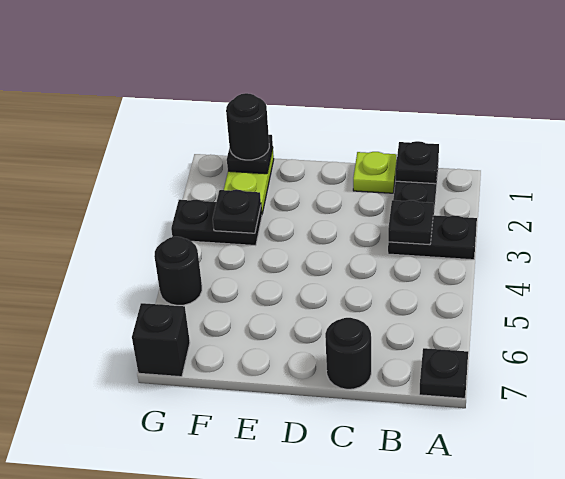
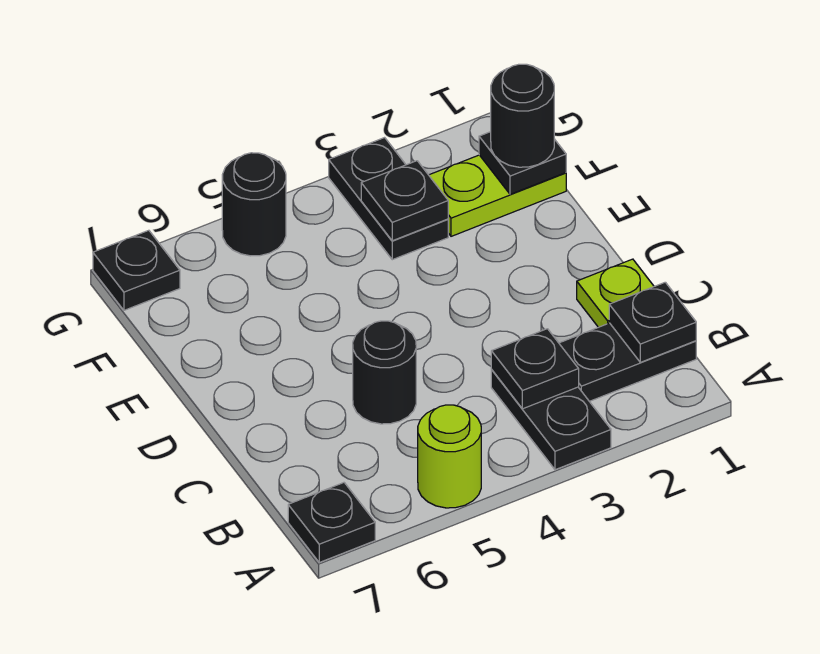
none -> lime 1x1 round brick [418,405,481,508]
black 1x1 round brick [325,318,371,389] -> black 1x1 round brick moved to [353,321,416,424]
black 1x1 brick [132,303,190,377] -> black 1x1 plate [93,230,180,310]

